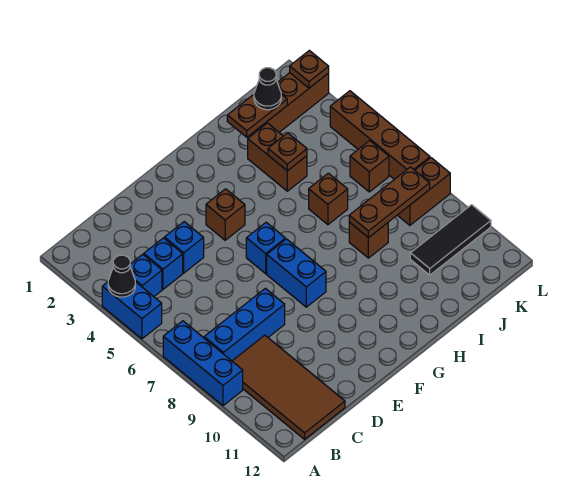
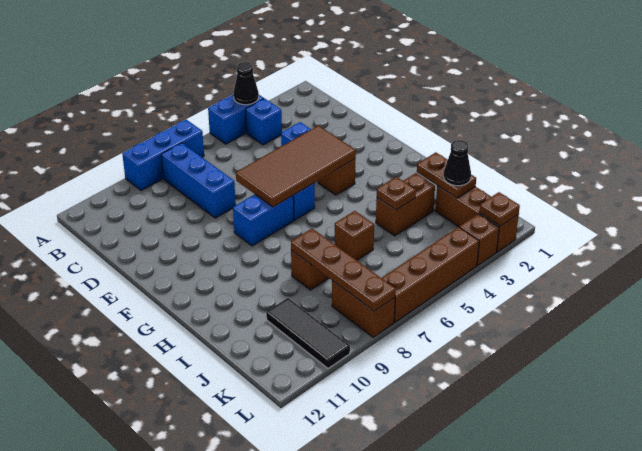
brown 2x4 tile [232,335,345,439] -> brown 2x4 tile moved to [236,126,356,207]
blue 1x1 brick [144,238,183,289] -> none
brown 1x3 plate [349,167,430,238] -> brown 1x4 plate [291,229,396,311]
brown 1x1 brick [350,141,389,192] -> brown 1x1 brick moved to [459,214,499,265]

